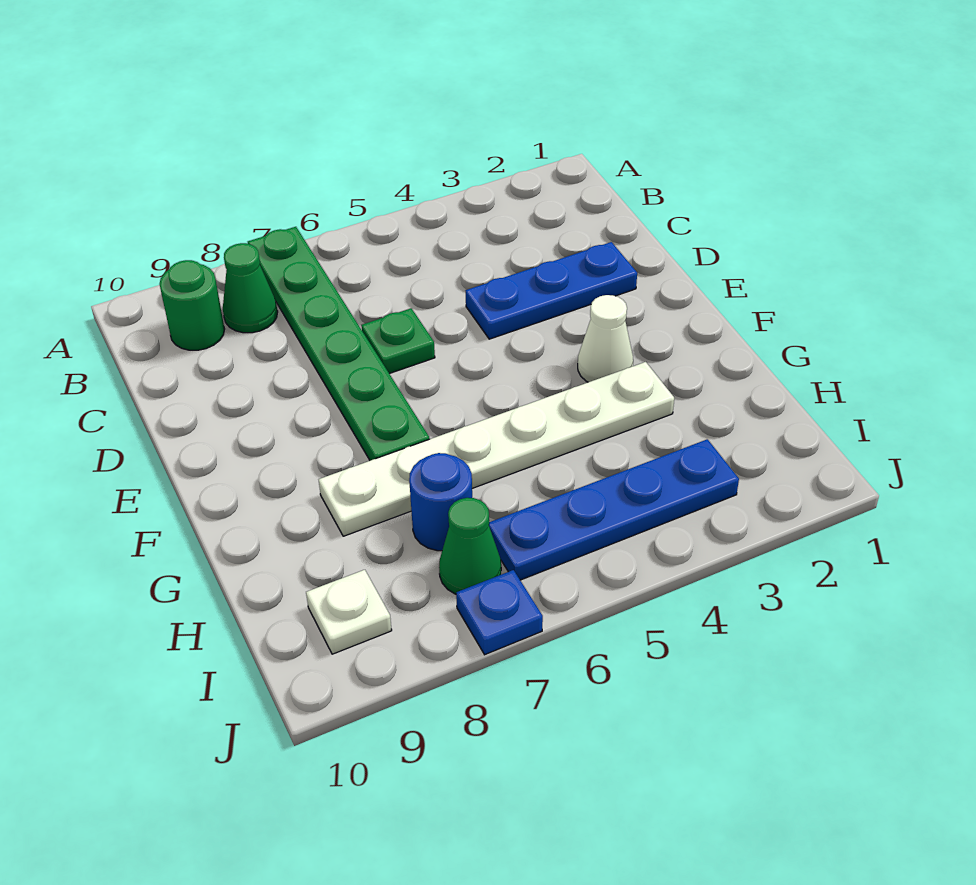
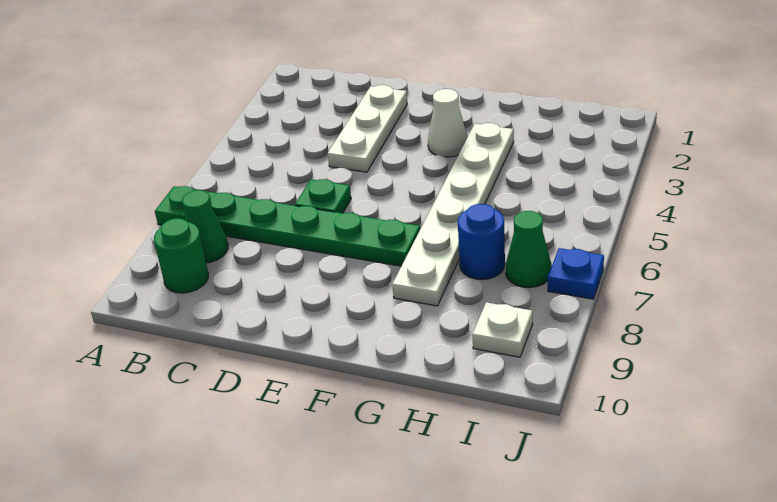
blue 1x3 plate [466,242,637,339] -> white 1x3 plate [328,85,407,172]
blue 1x4 plate [489,439,739,580] -> none

